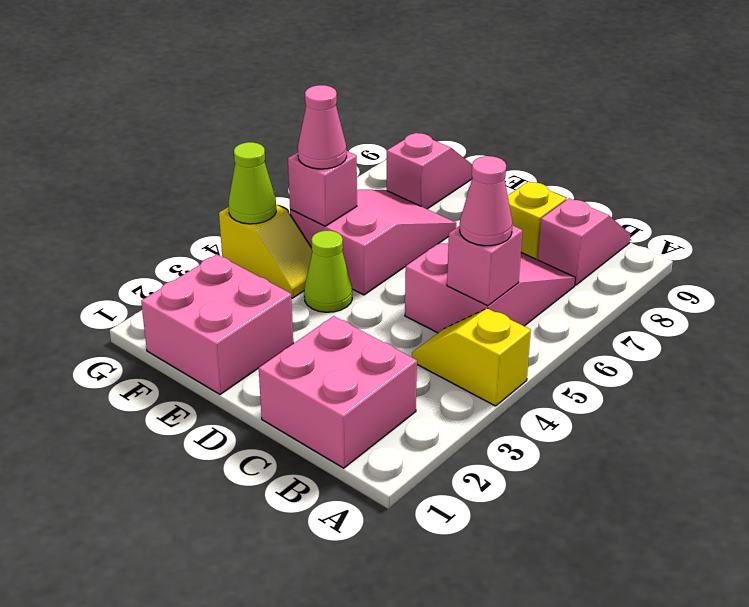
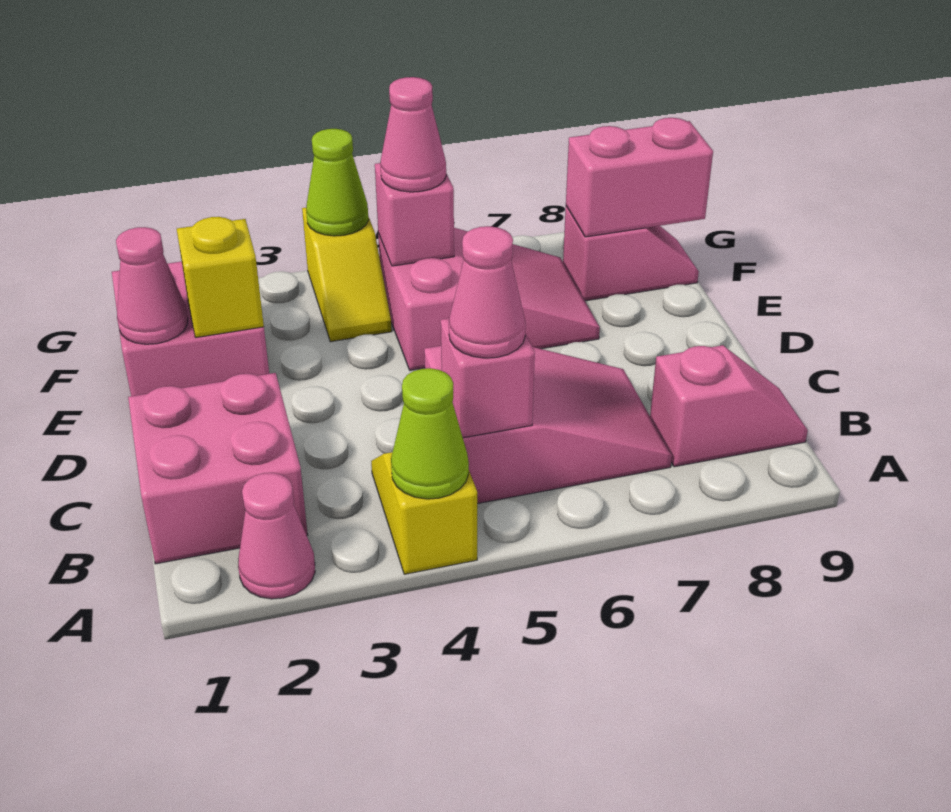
none -> pink 1x1 cone [238,473,315,599]
yellow 1x1 brick [508,181,566,260] -> yellow 1x1 brick moved to [177,217,264,337]
none -> pink 1x1 cone [116,227,188,344]
lime 1x1 cone [304,231,352,312] -> lime 1x1 cone moved to [391,368,469,499]
none -> pink 1x2 brick [566,118,713,237]

